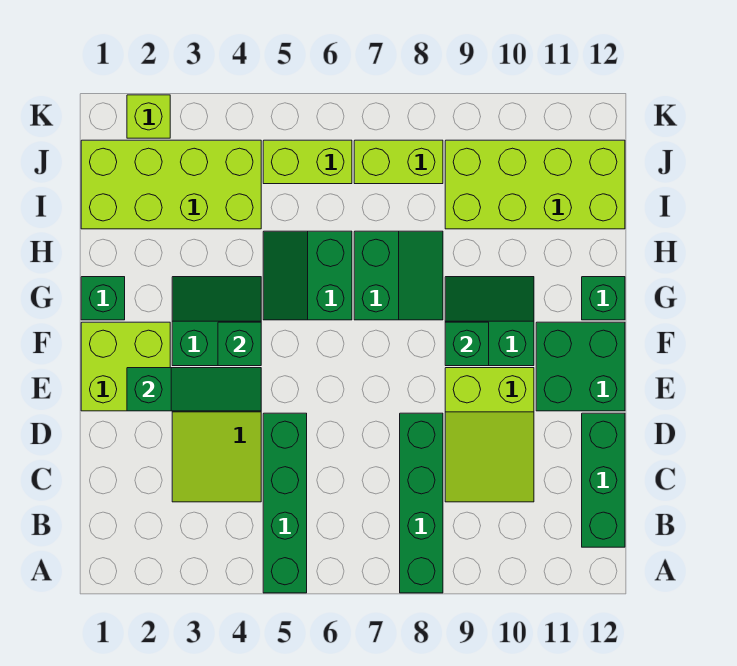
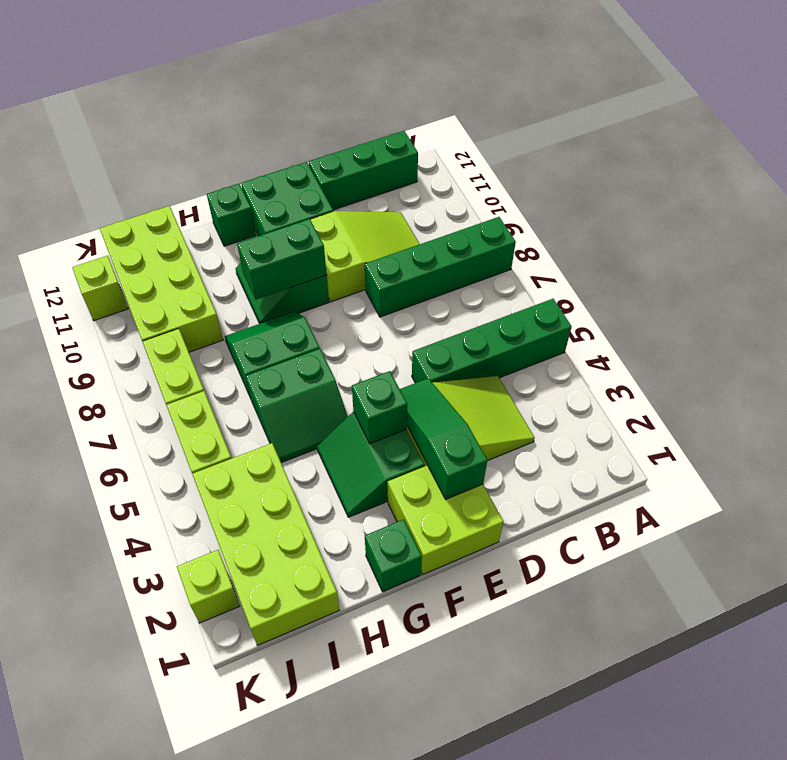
green 1x1 brick [445,322,489,366] -> green 1x2 brick [237,219,327,299]
none -> lime 1x1 brick [72,256,128,321]

